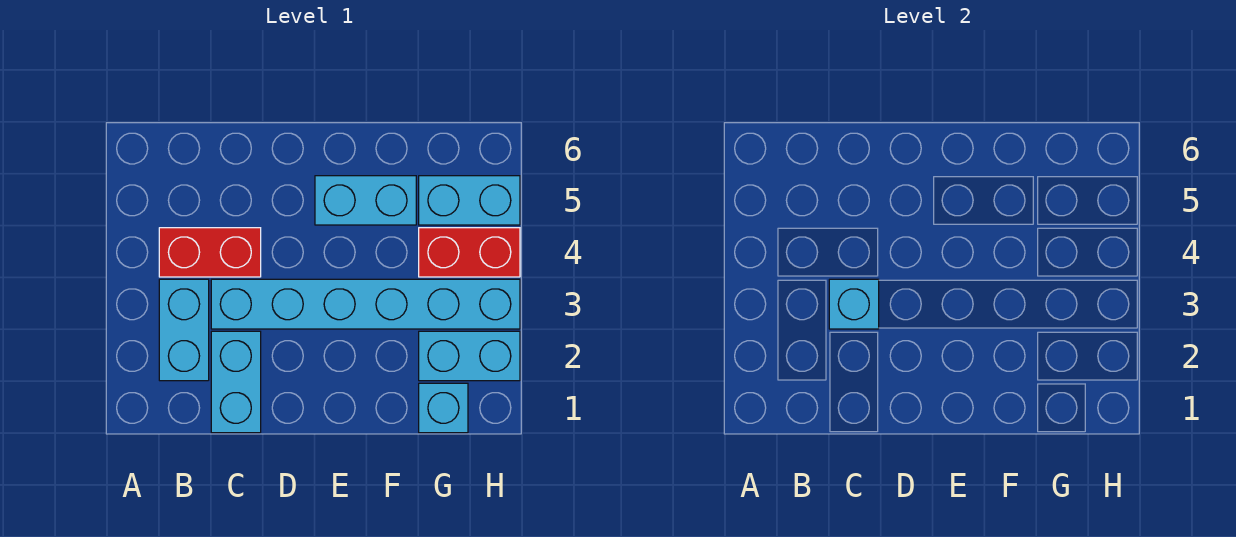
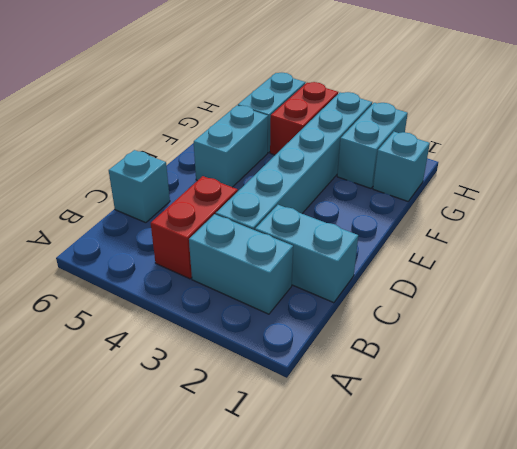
cyan 1x1 brick [829,279,879,329] -> cyan 1x1 brick moved to [109,150,170,223]

